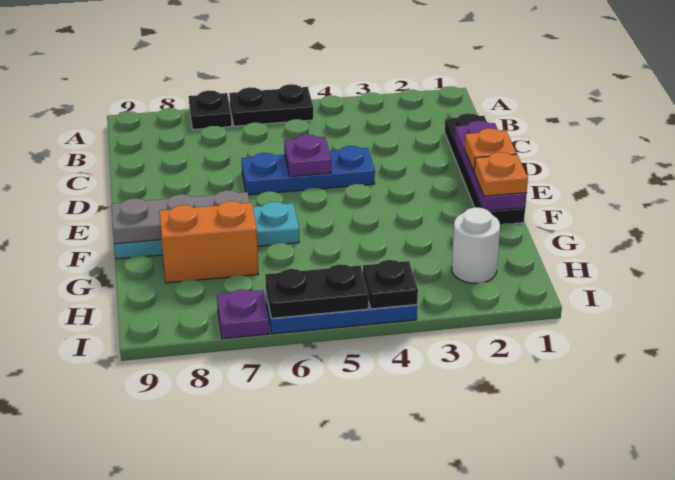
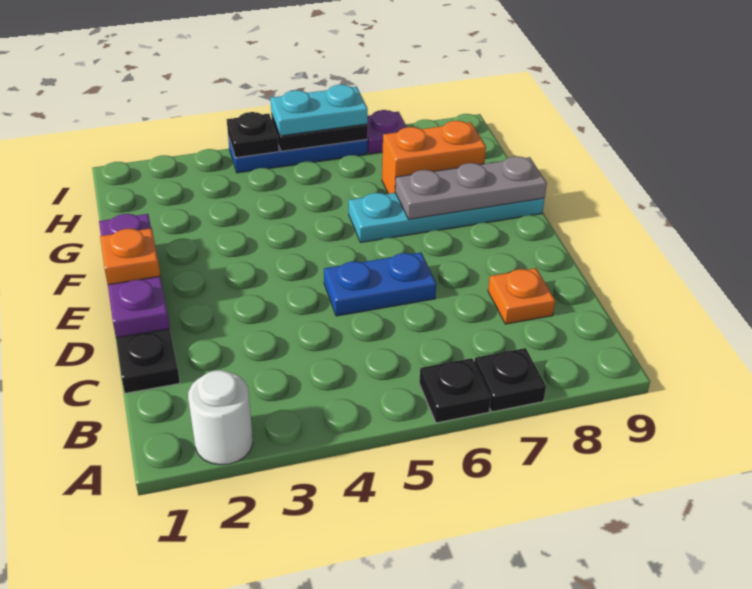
black 1x2 plate [229,84,313,126] -> black 1x1 plate [419,358,491,423]
blue 1x3 plate [241,146,375,195] -> blue 1x2 plate [324,253,436,316]
purple 1x1 plate [284,134,331,177] -> none
orange 1x1 plate [474,152,528,196] -> orange 1x1 plate moved to [488,268,555,324]
white 1x1 round brick [452,207,500,283] -> white 1x1 round brick moved to [188,370,253,465]
none -> cyan 1x2 plate [271,85,368,136]

